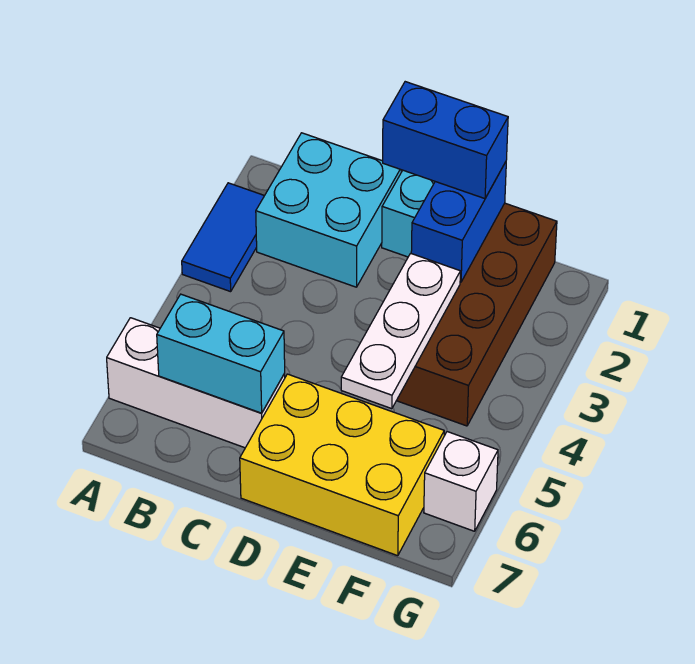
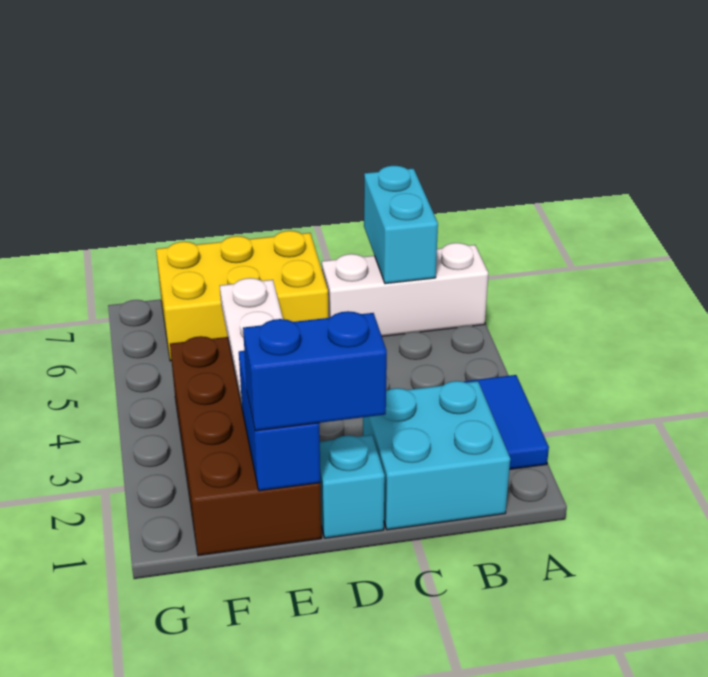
cyan 1x2 brick [157,294,285,413] -> cyan 1x2 brick turned to [364,166,438,284]
white 1x1 brick [424,432,498,531] -> none

